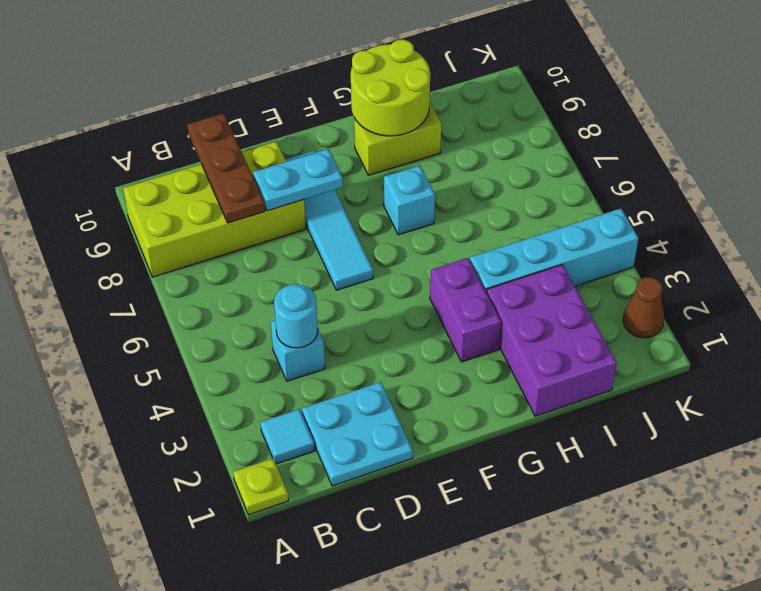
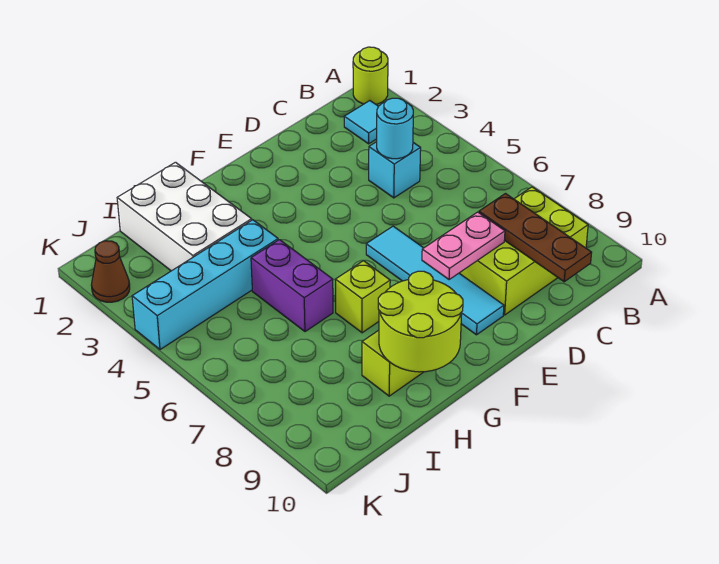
lime 1x1 plate [233,458,288,515] -> lime 1x1 round brick [353,47,388,104]
lime 2x4 brick [123,141,306,277] -> lime 2x3 brick [460,187,588,315]
cyan 2x2 plate [302,382,413,486] -> none
cyan 1x2 plate [253,149,343,211] -> pink 1x2 plate [422,212,505,280]
purple 1x2 brick [430,258,501,362] -> purple 1x2 brick moved to [251,240,333,332]
cyan 1x1 brick [384,166,435,235] -> lime 1x1 brick [335,261,390,333]
purple 2x3 brick [486,265,617,416] -> white 2x3 brick [117,162,252,271]

